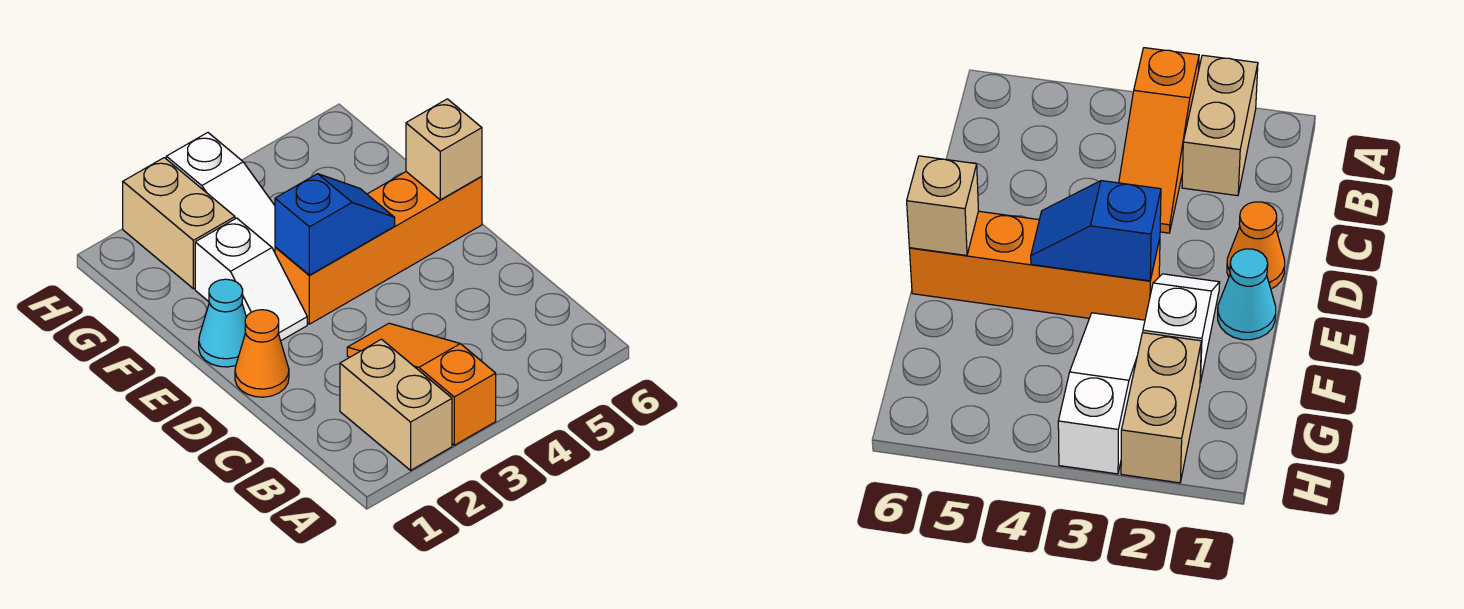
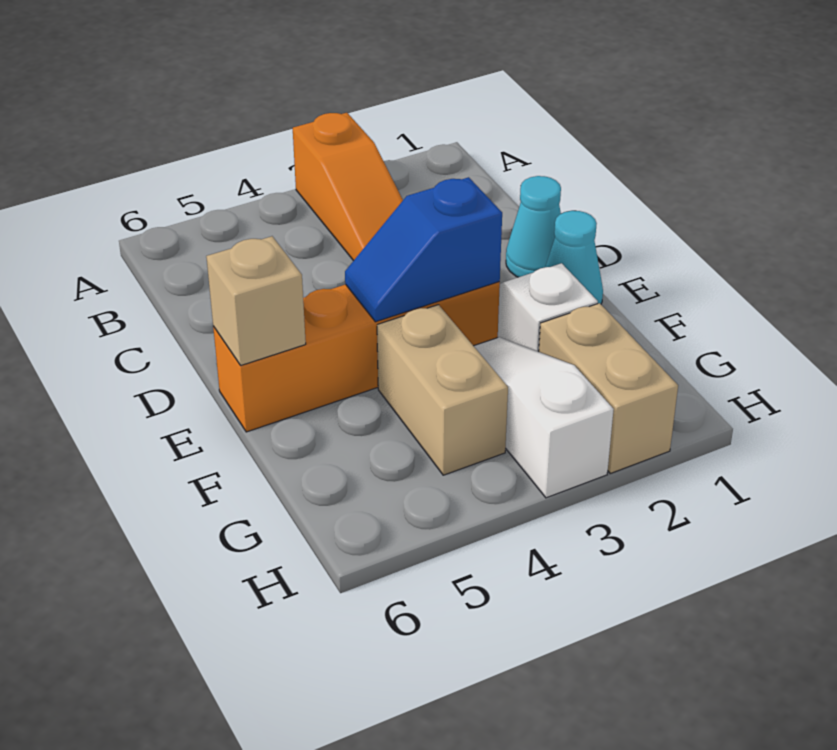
tan 1x2 brick [340,339,452,470] -> tan 1x2 brick moved to [377,305,508,475]
orange 1x1 cone [235,310,289,397] -> cyan 1x1 cone [506,176,561,277]

